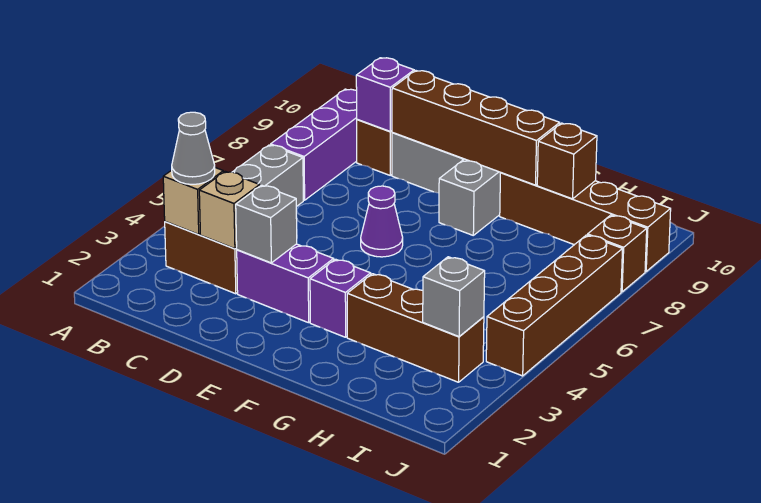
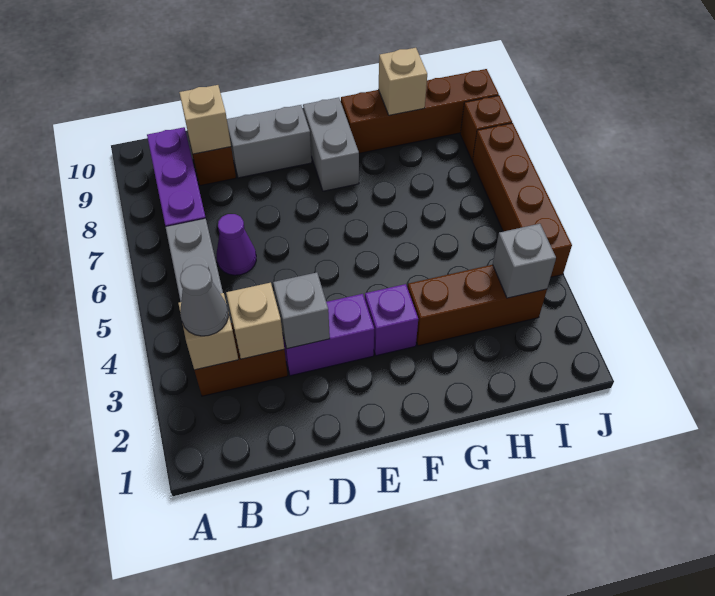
purple 1x1 brick [356,58,414,132] -> tan 1x1 brick [179,85,231,154]
brown 1x4 brick [392,71,560,185] -> none
purple 1x1 cone [361,186,403,257] -> purple 1x1 cone moved to [216,214,256,275]
brown 1x1 brick [537,123,597,199] -> tan 1x1 brick [378,48,427,115]

